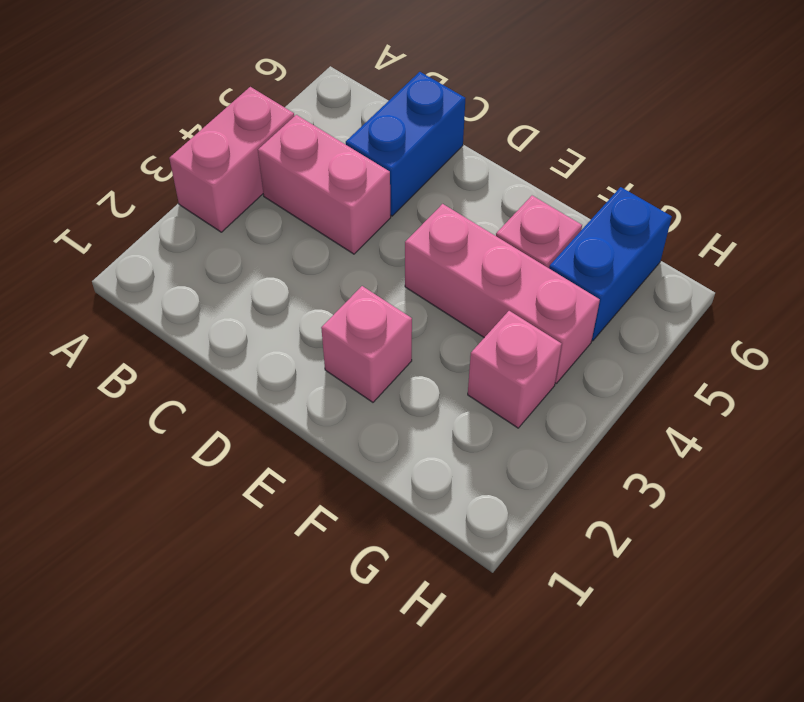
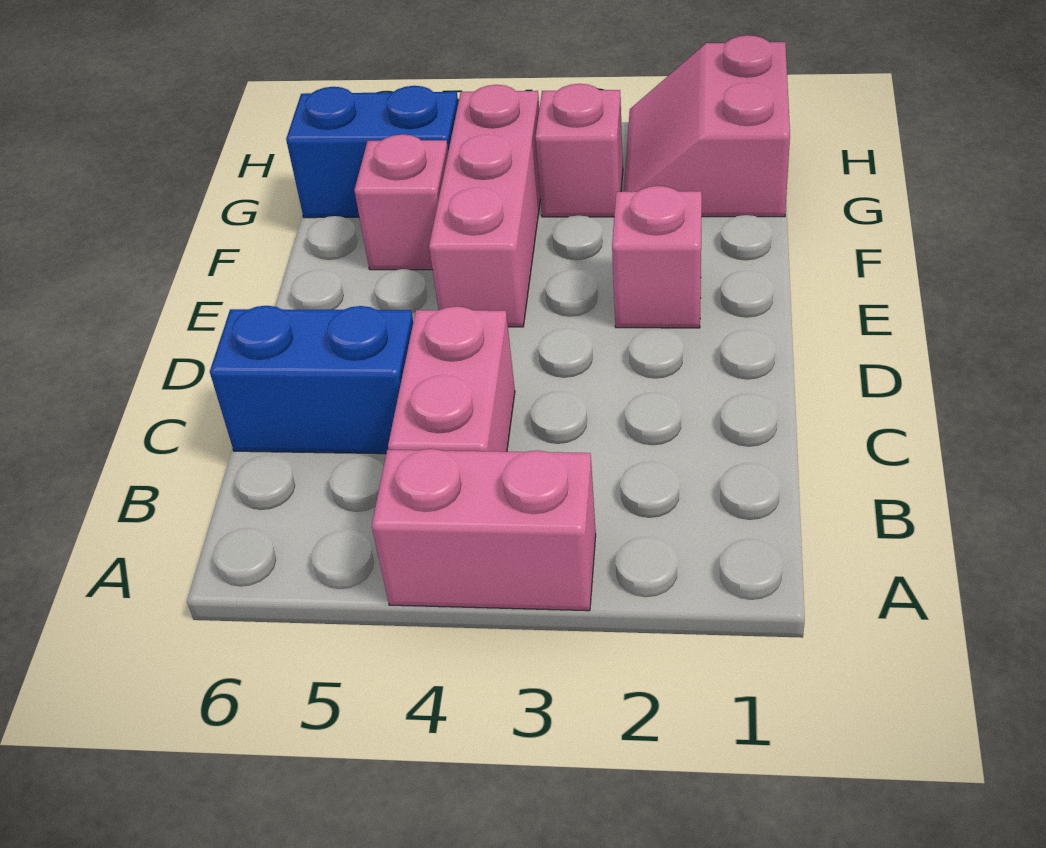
none -> pink 2x2 slope [624,35,790,217]

